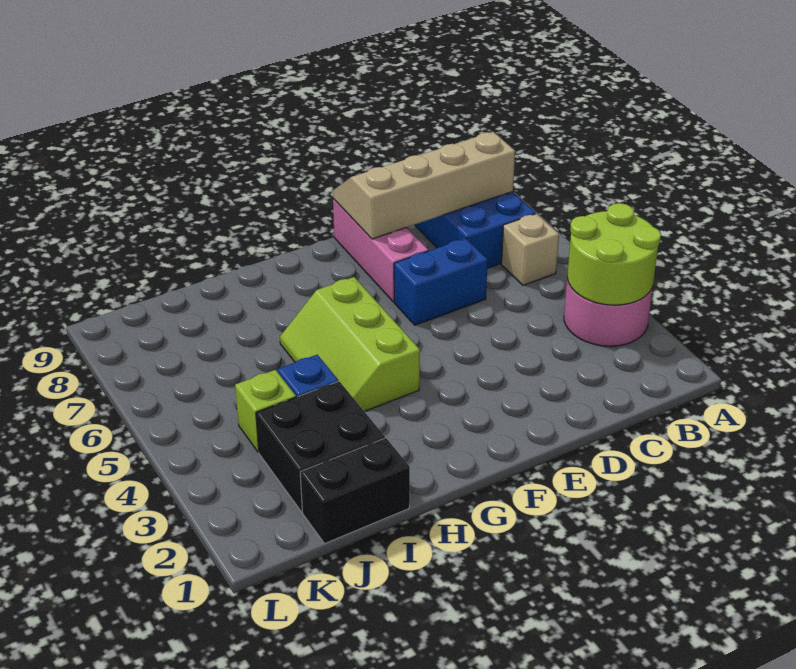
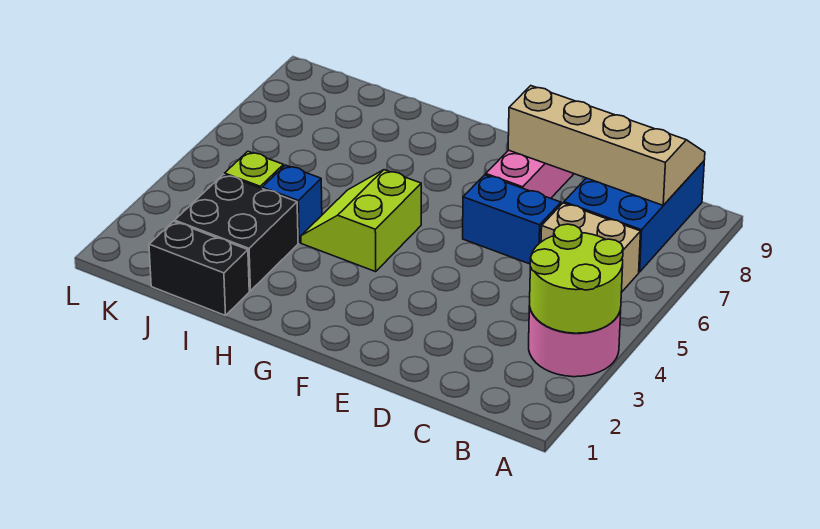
tan 1x1 brick [501,214,559,285] -> tan 1x2 brick [541,203,641,293]
lime 2x3 slope [280,277,420,411] -> lime 2x2 slope [301,170,421,272]

